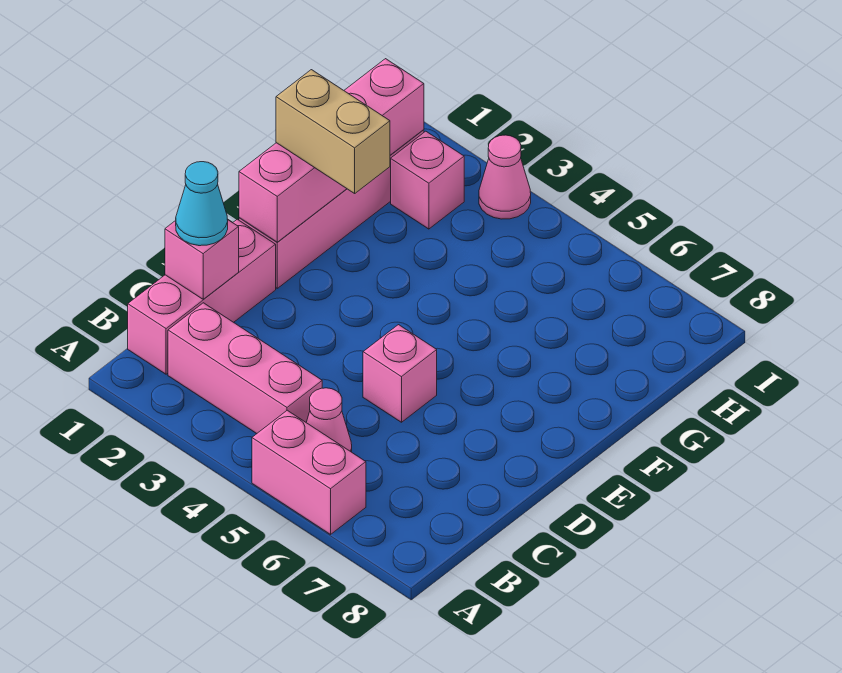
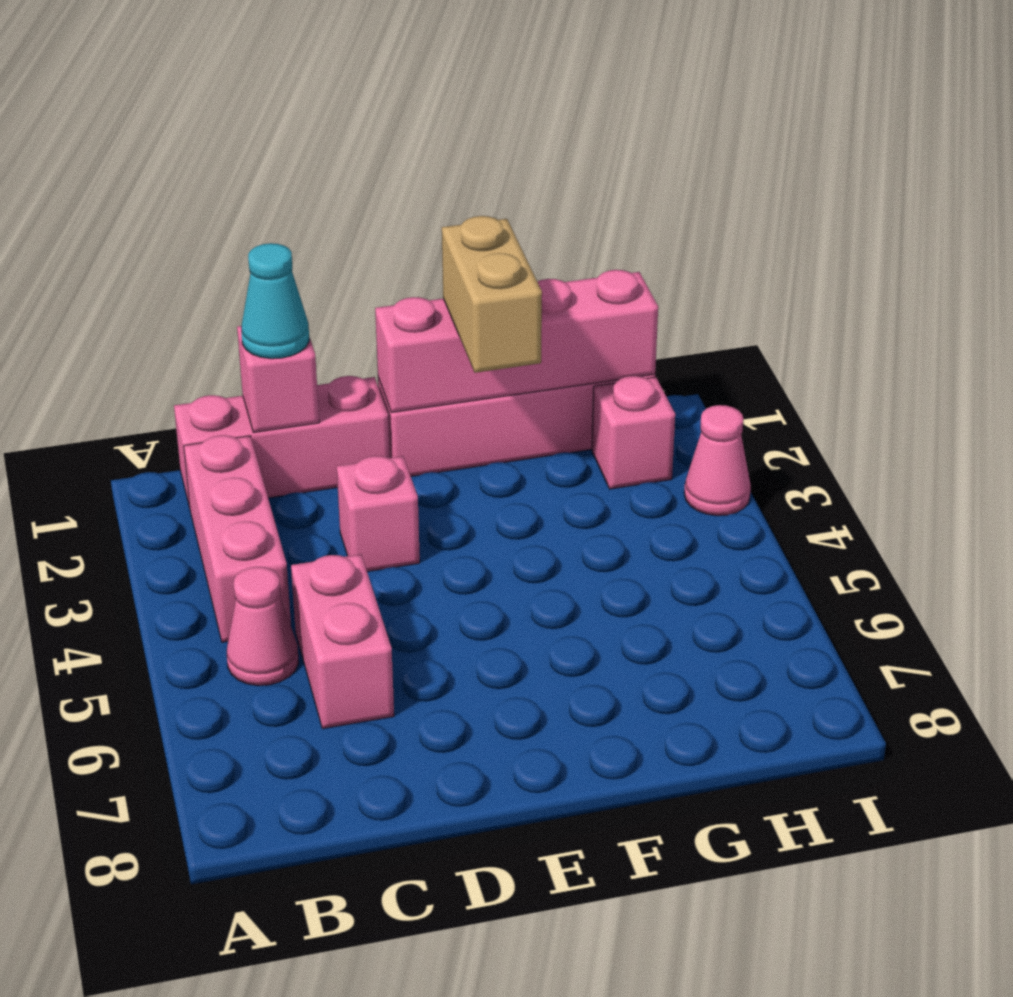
pink 1x2 brick [252,410,366,534] -> pink 1x2 brick moved to [291,554,394,729]
pink 1x1 brick [363,325,437,422] -> pink 1x1 brick moved to [337,456,420,572]

